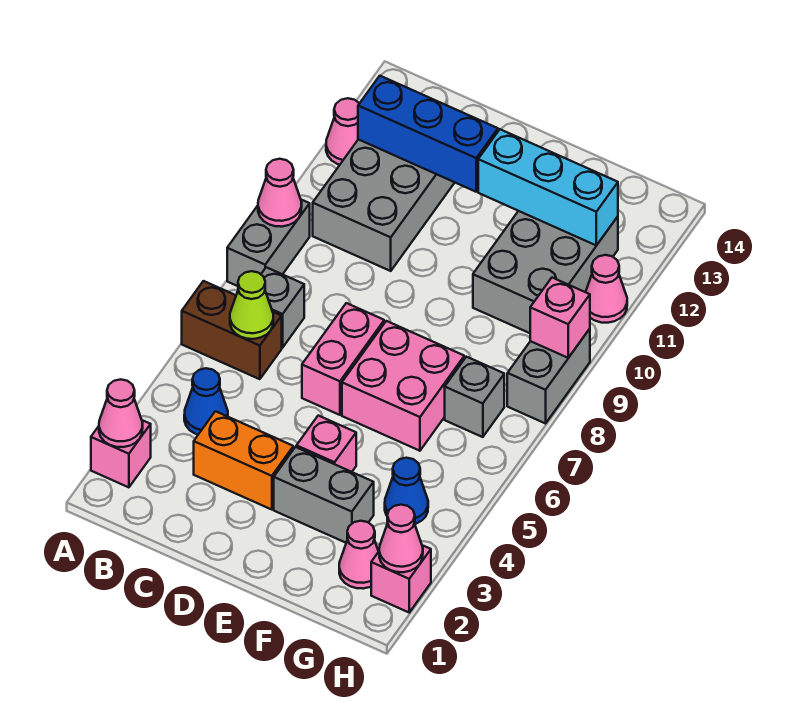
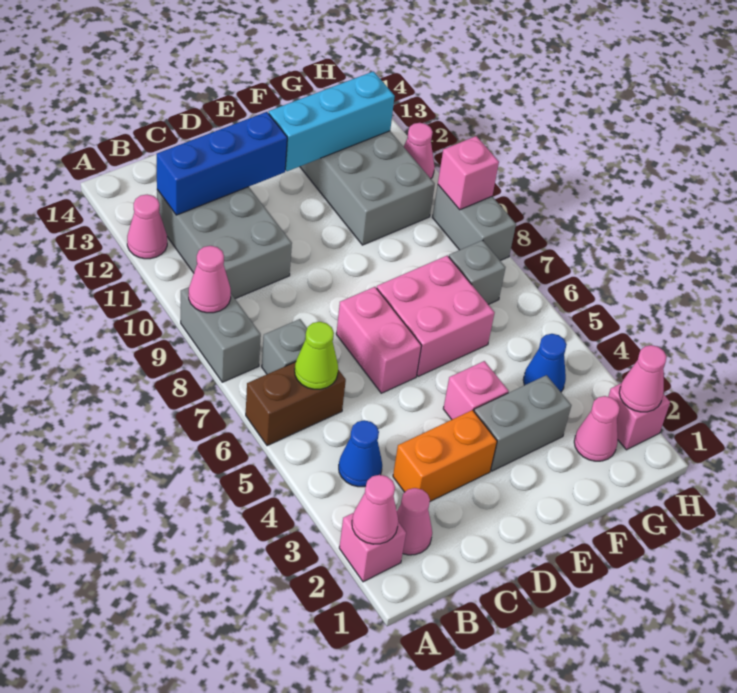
none -> pink 1x1 cone [397,488,432,555]

